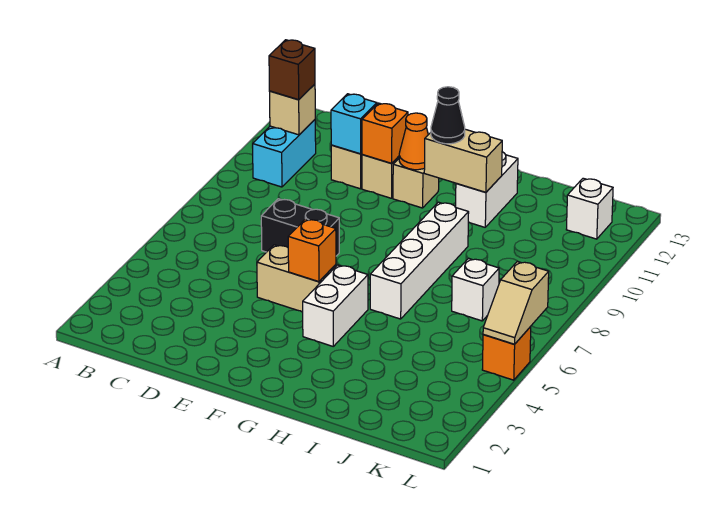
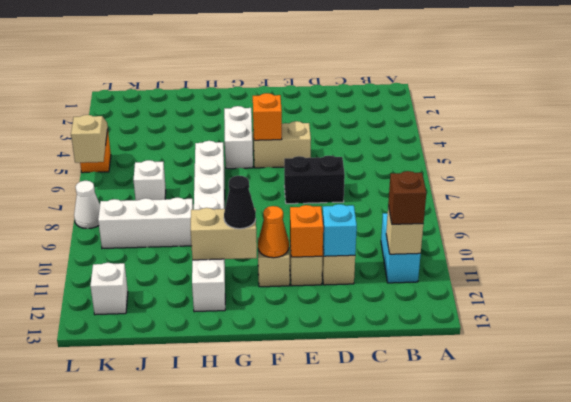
none -> white 1x3 brick [98,197,193,248]
none -> white 1x1 cone [74,181,100,229]

